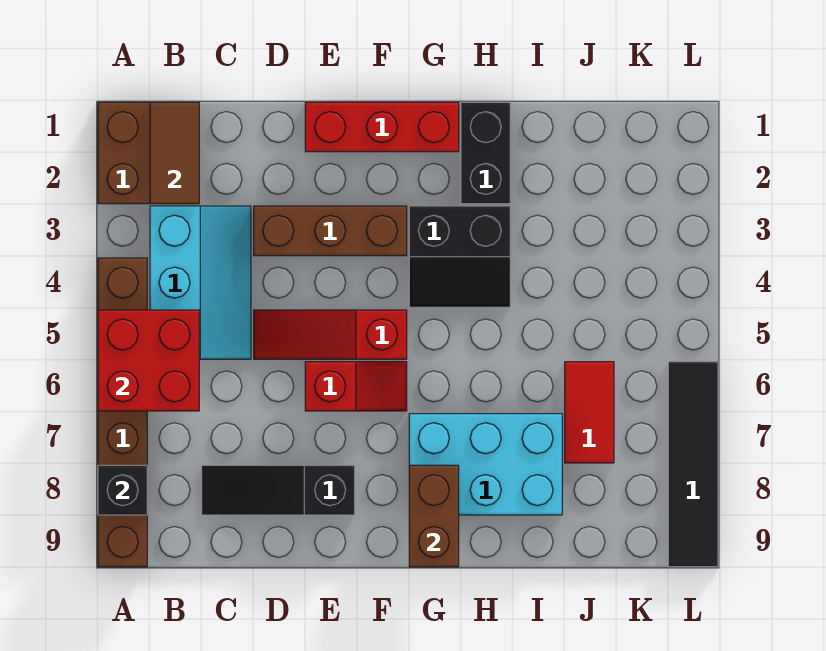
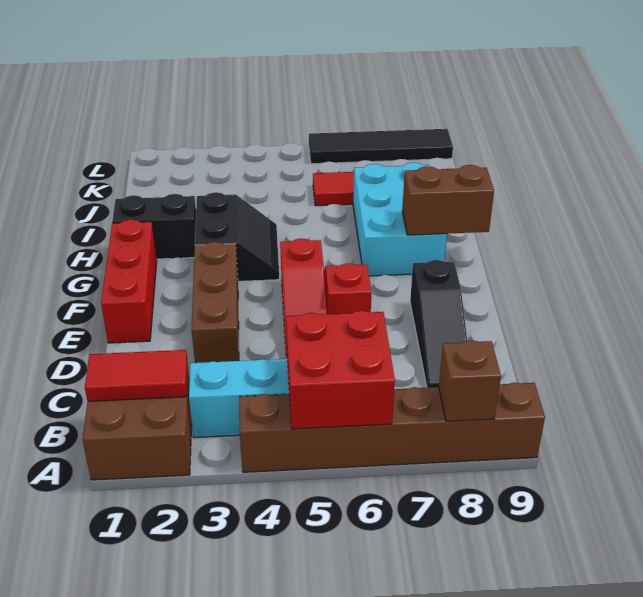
black 1x1 brick [98,465,147,515] -> brown 1x1 brick [439,340,501,421]
brown 1x2 tile [150,102,199,204] -> red 1x2 tile [85,350,188,401]

